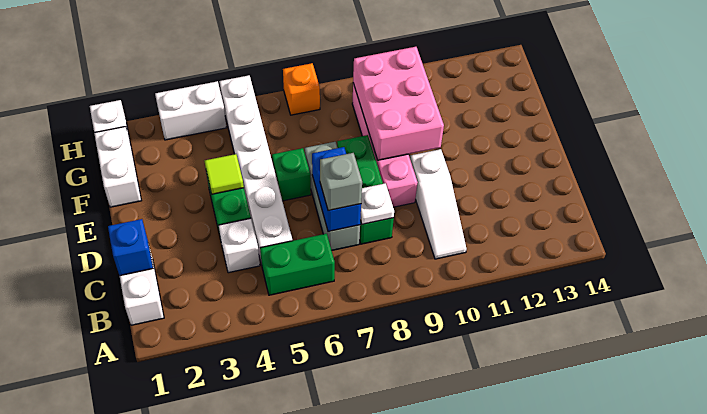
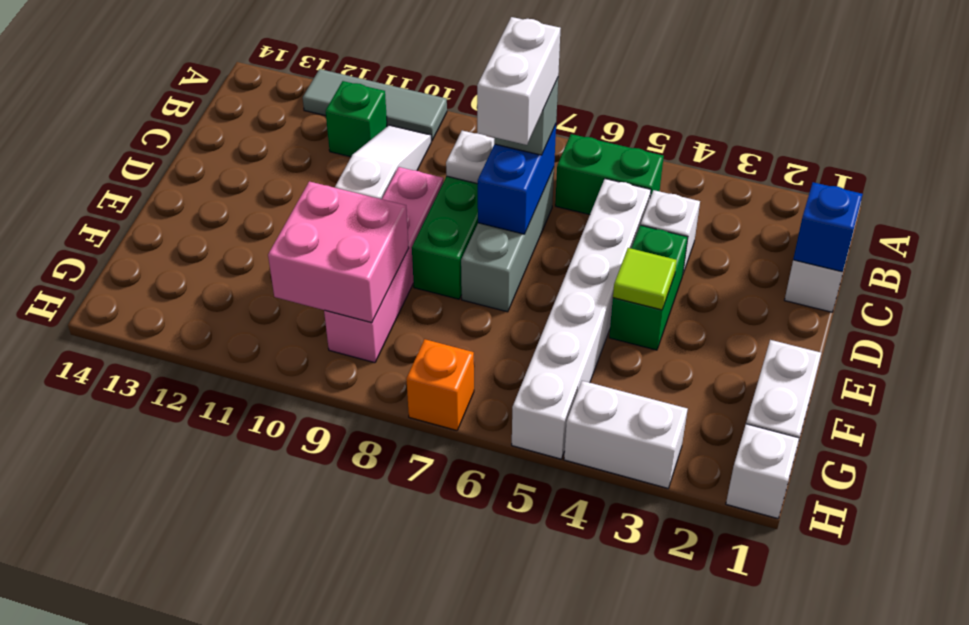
none -> grey 1x3 tile [303,69,447,141]
none -> white 1x2 brick [477,17,561,145]
green 1x1 brick [272,148,311,201] -> green 1x1 brick moved to [326,81,387,157]
pink 2x3 brick [353,47,444,160] -> pink 2x2 brick [268,181,409,323]

